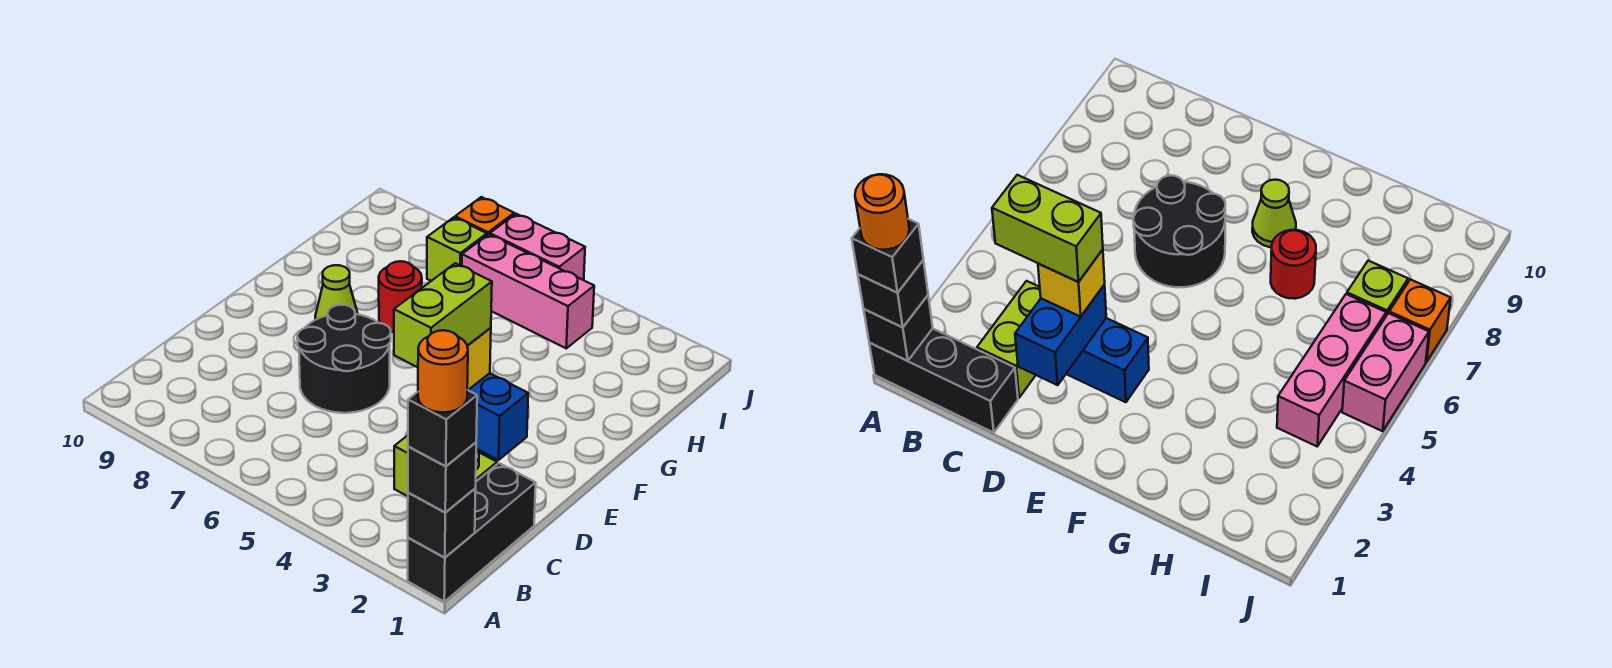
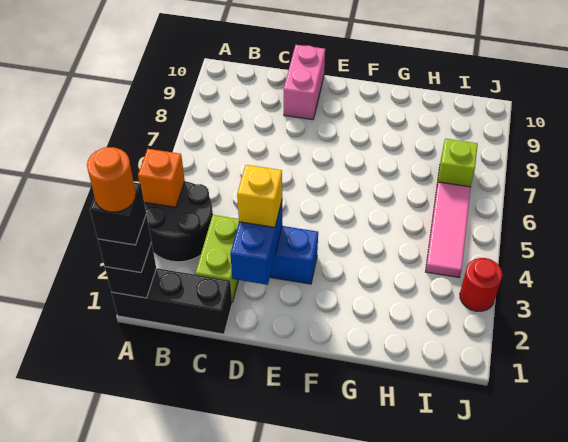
lime 1x2 brick [394,263,492,367] -> none
black 2x2 round brick [297,305,391,413] -> black 2x2 round brick moved to [144,181,213,262]
lime 1x1 cone [315,265,358,320] -> none
red 1x1 round brick [379,261,422,332] -> red 1x1 round brick moved to [460,258,502,311]
pink 1x3 brick [462,234,594,348] -> pink 1x3 tile [426,182,471,278]
pink 1x2 brick [490,214,585,280] -> pink 1x2 brick moved to [284,45,325,120]
orange 1x1 brick [455,197,514,235] -> orange 1x1 brick moved to [138,149,185,207]

